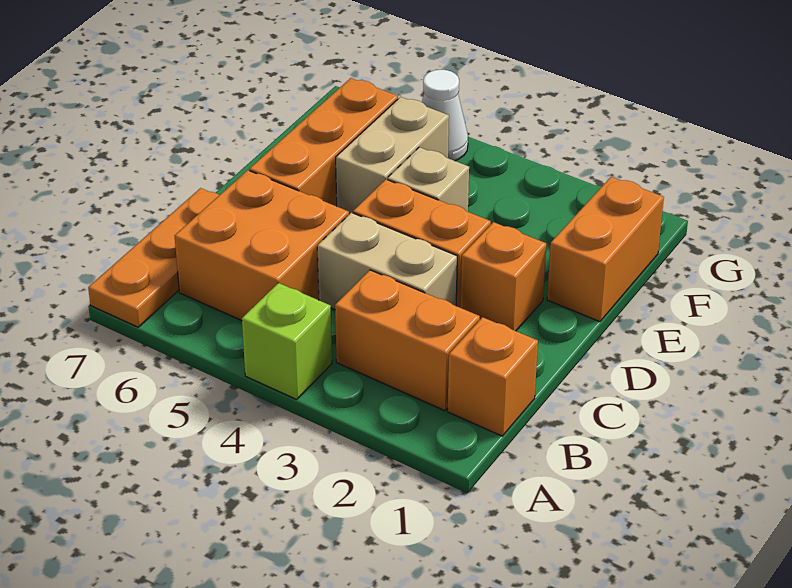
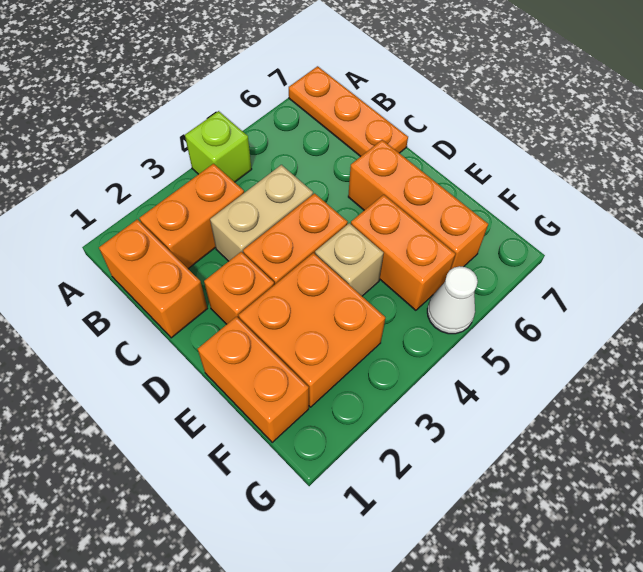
orange 1x1 brick [448,317,538,436] -> orange 1x2 brick [99,219,207,338]
orange 2x2 brick [175,170,349,321] -> orange 2x2 brick moved to [239,253,385,407]
tan 1x2 brick [336,97,449,214] -> orange 1x2 brick [351,195,455,310]

